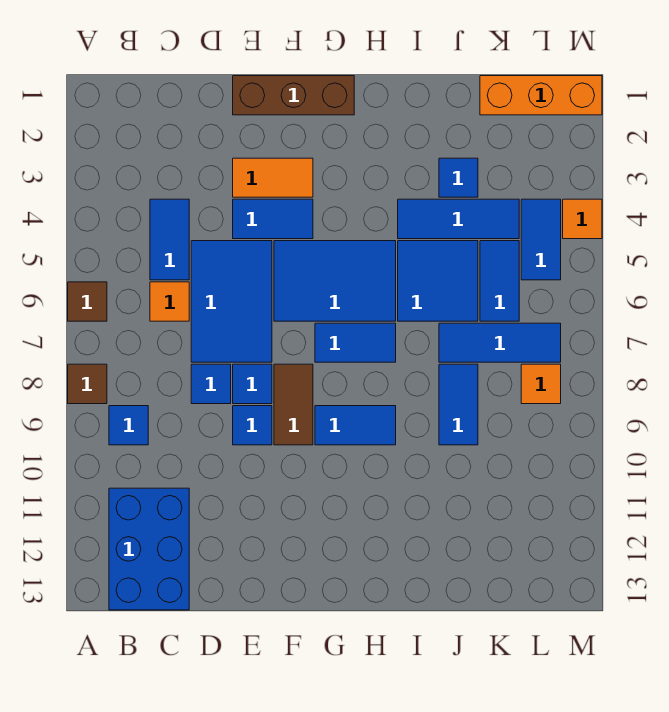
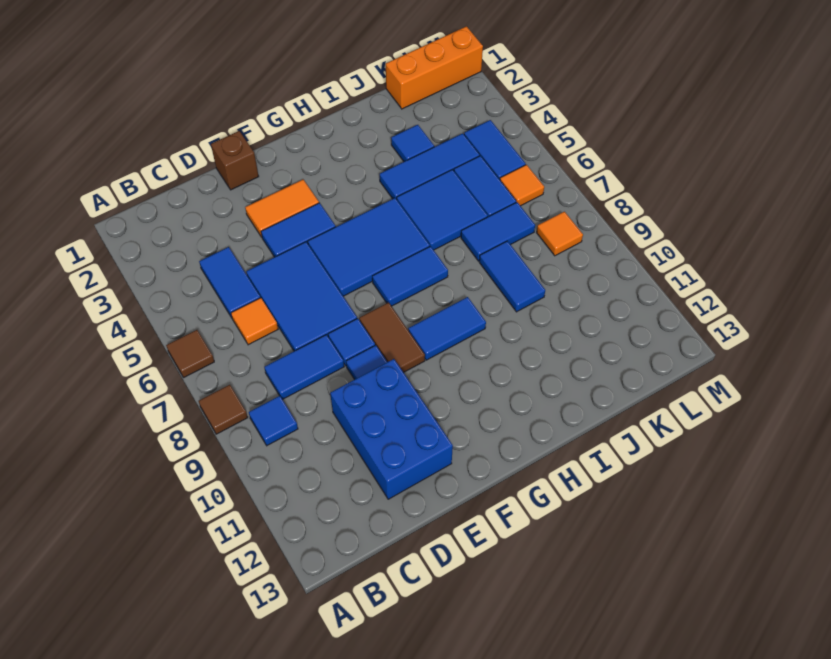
blue 2x3 brick [109,488,189,610] -> blue 2x3 brick moved to [330,359,453,499]
blue 1x1 tile [191,364,231,404] -> blue 1x2 tile [264,335,344,400]
brown 1x3 brick [233,76,354,115] -> brown 1x1 brick [211,131,259,190]
blue 1x3 tile [439,323,561,362] -> blue 1x2 tile [461,202,535,261]
orange 1x1 tile [563,199,602,239] -> orange 1x1 tile moved to [500,165,544,206]

